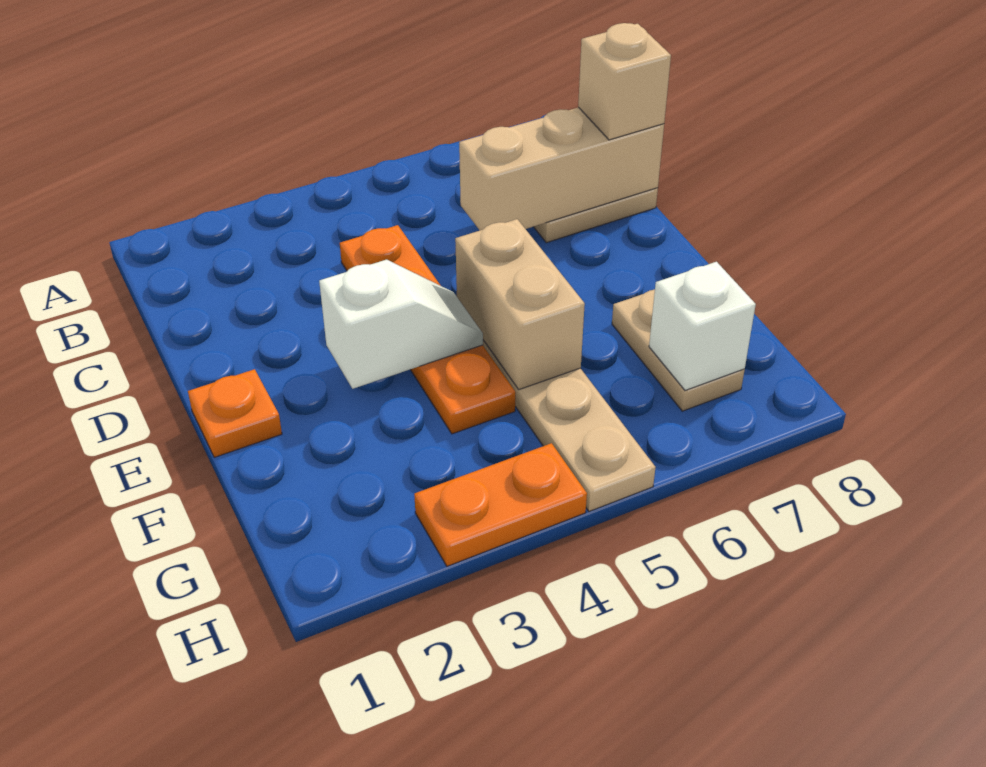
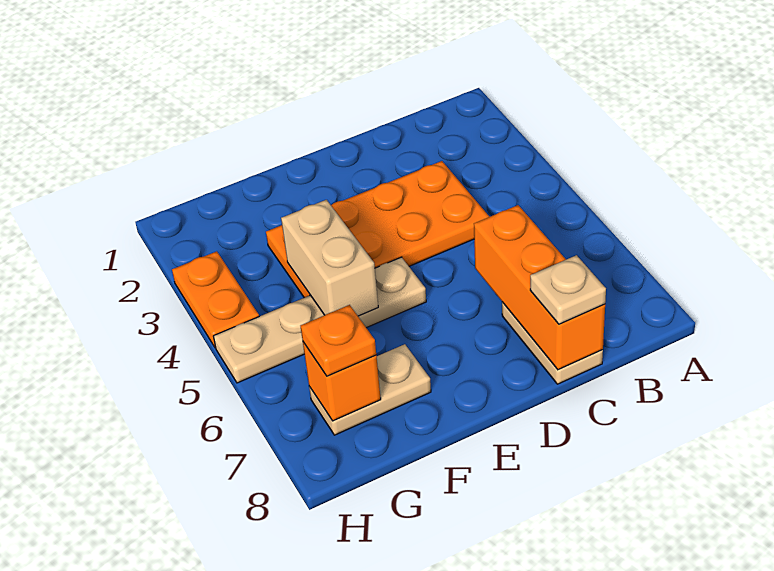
orange 1x4 plate [340,225,515,434] -> orange 2x4 plate [266,161,489,298]
tan 1x3 brick [459,107,664,230] -> orange 1x3 brick [474,205,605,370]
tan 1x1 brick [578,23,671,140] -> tan 1x1 plate [530,255,606,324]
orange 1x1 plate [188,369,282,457] -> orange 1x1 plate moved to [301,305,376,376]
white 1x2 slope [319,260,483,389] -> none
tan 1x2 brick [455,219,585,389] -> tan 1x2 brick turned to [281,200,378,316]
white 1x1 brick [649,262,756,390] -> orange 1x1 brick [303,342,381,421]

